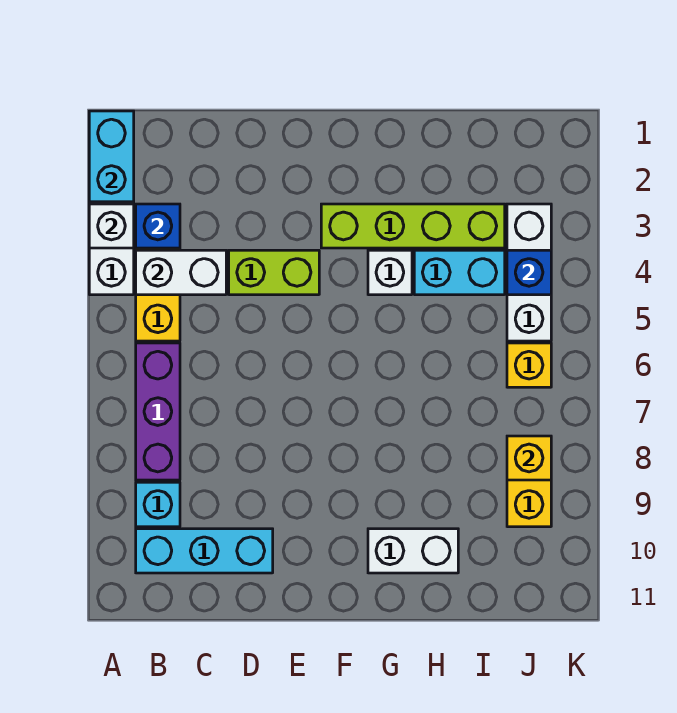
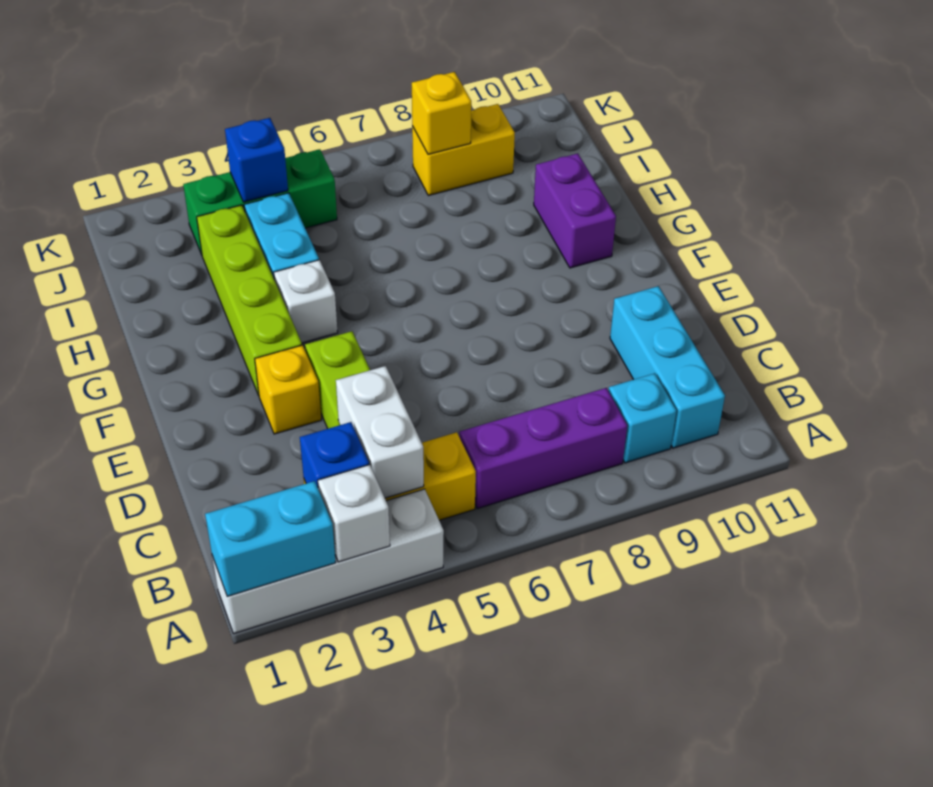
white 1x2 brick [368,529,458,573] -> purple 1x2 brick [534,153,616,268]
white 1x3 brick [507,204,551,341] -> green 1x3 brick [183,149,337,255]
yellow 1x1 brick [507,343,551,387] -> yellow 1x1 brick moved to [255,345,321,434]

